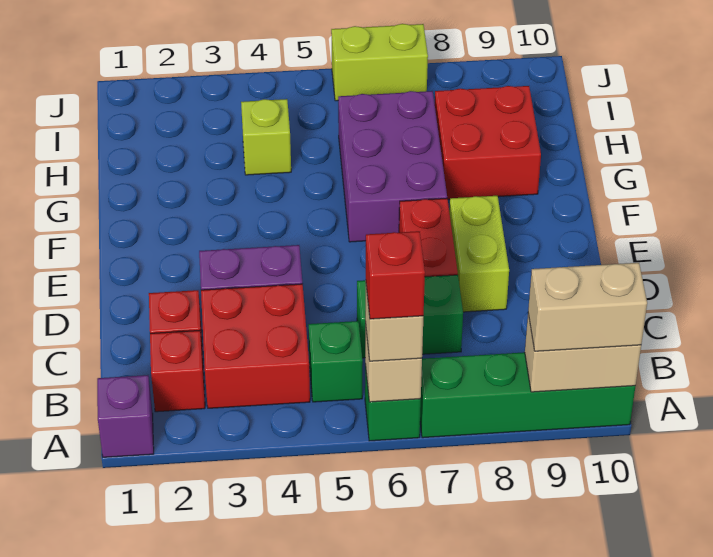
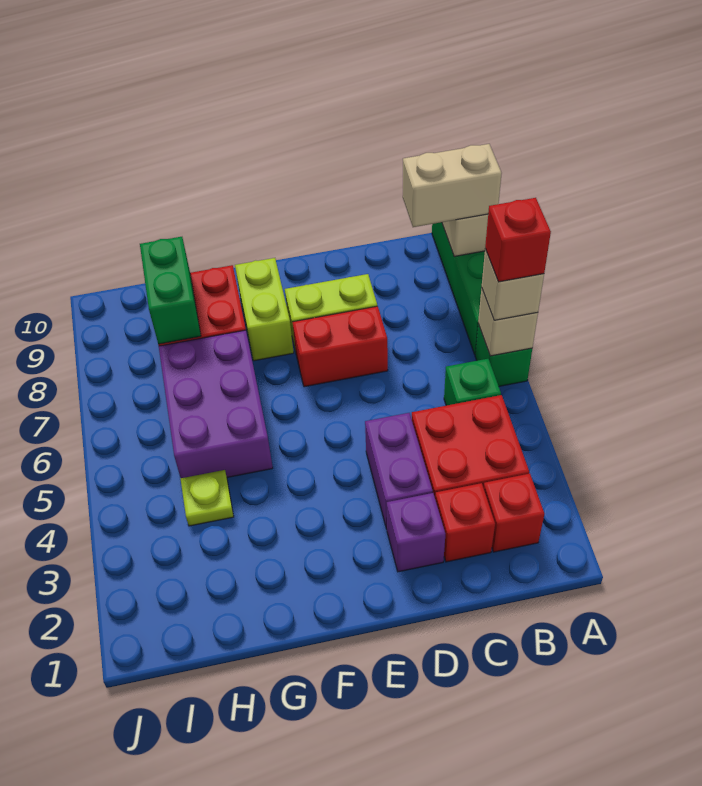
purple 1x1 brick [97,375,154,457] -> purple 1x1 brick moved to [387,493,445,572]
tan 1x2 brick [528,263,647,351] -> tan 1x2 brick turned to [403,144,502,227]
green 1x2 brick [357,275,463,358] -> green 1x2 brick moved to [140,237,201,344]
purple 2x3 brick [338,91,447,242] -> purple 2x3 brick turned to [159,330,273,478]
lime 1x1 brick [241,99,291,175] -> lime 1x1 plate [180,470,234,526]
lime 1x2 brick [331,24,428,101] -> lime 1x2 brick moved to [235,258,294,361]

